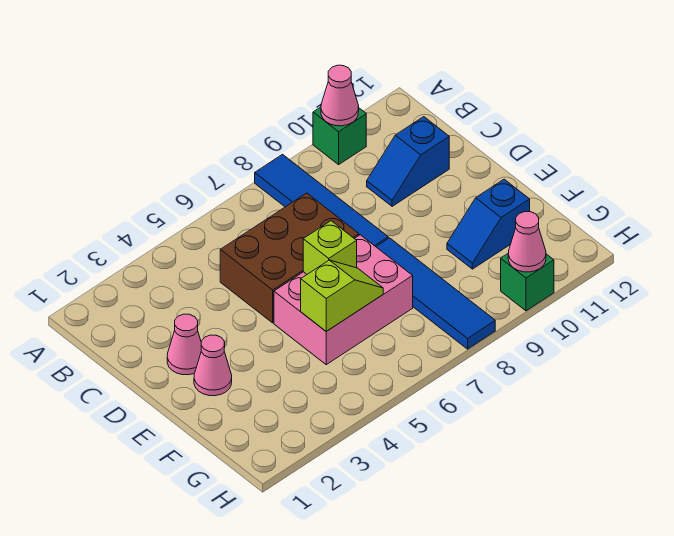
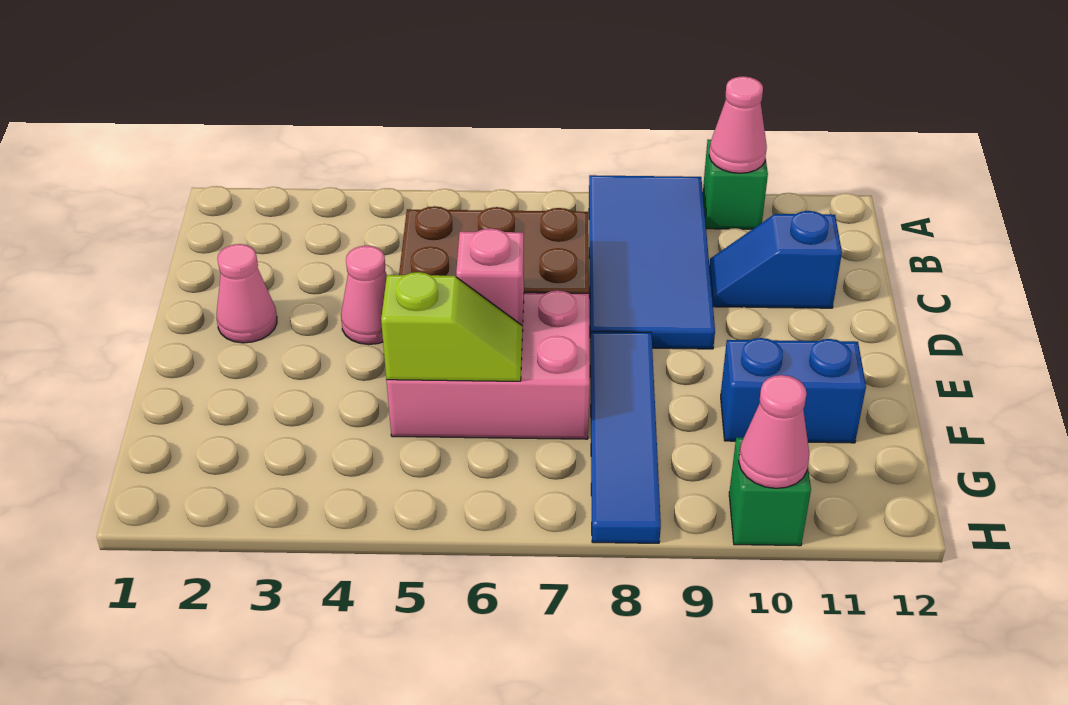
blue 1x4 tile [255,154,388,247] -> blue 2x4 tile [589,175,715,349]
pink 1x1 cone [194,335,232,396] -> pink 1x1 cone moved to [341,246,387,345]
lime 1x1 brick [303,221,357,274] -> pink 1x1 brick [456,228,524,331]
blue 1x2 slope [447,179,530,269] -> blue 1x2 brick [721,338,866,443]

